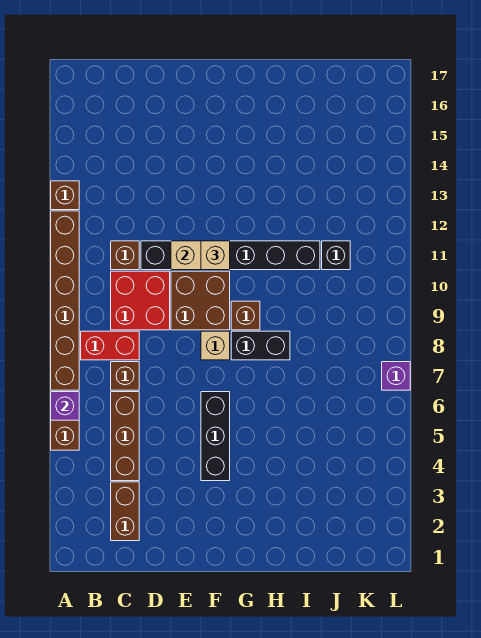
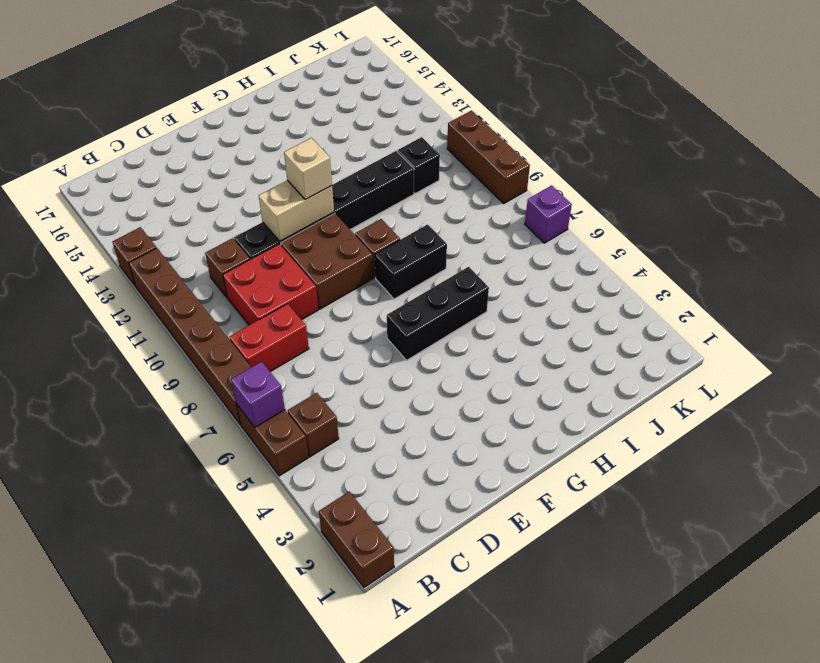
brown 1x2 brick [111,482,139,541] -> brown 1x2 brick moved to [319,492,394,587]
brown 1x3 brick [111,392,139,481] -> brown 1x3 brick moved to [447,111,530,203]
brown 1x1 brick [111,362,139,390] -> brown 1x1 brick moved to [288,393,339,457]
black 1x3 brick [201,392,230,481] -> black 1x3 brick turned to [387,267,489,360]
tan 1x1 brick [201,331,230,360] -> none

